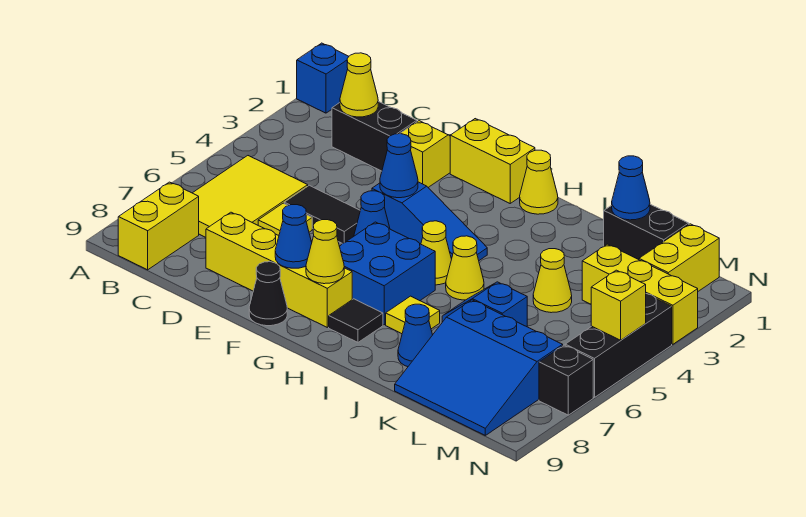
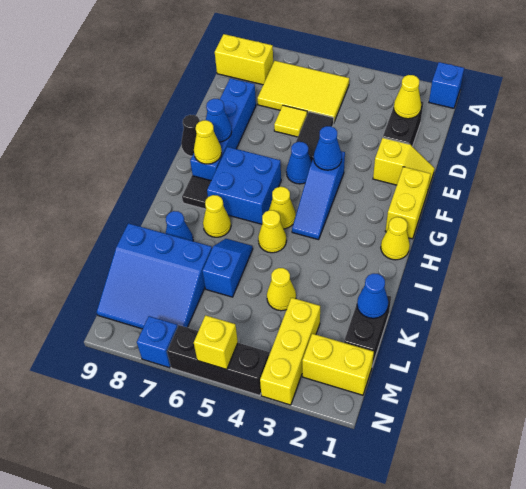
yellow 1x4 brick [206,212,352,327] -> blue 1x4 brick [190,78,256,180]
yellow 1x1 tile [386,296,440,334] -> yellow 1x1 cone [203,195,231,237]
blue 3x3 slope [395,300,563,435] -> blue 3x3 slope turned to [97,223,212,329]
black 1x1 brick [539,345,593,415] -> blue 1x1 brick [137,316,178,368]

